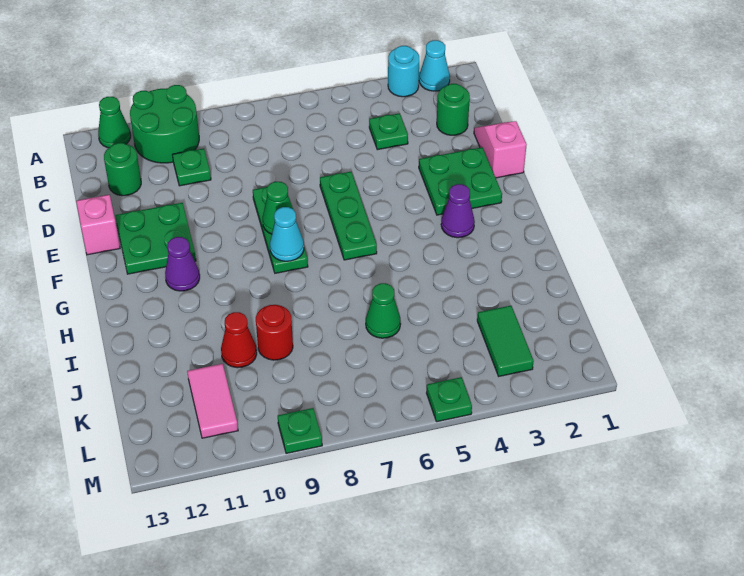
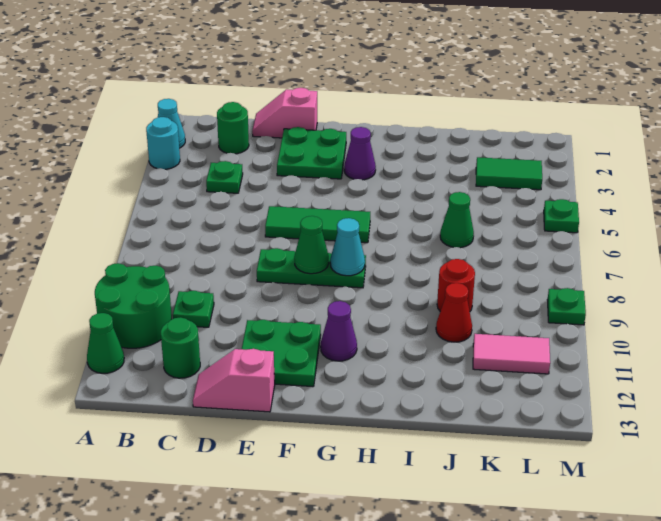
green 1x3 plate [320,172,377,260] -> green 1x3 tile [265,206,370,243]

